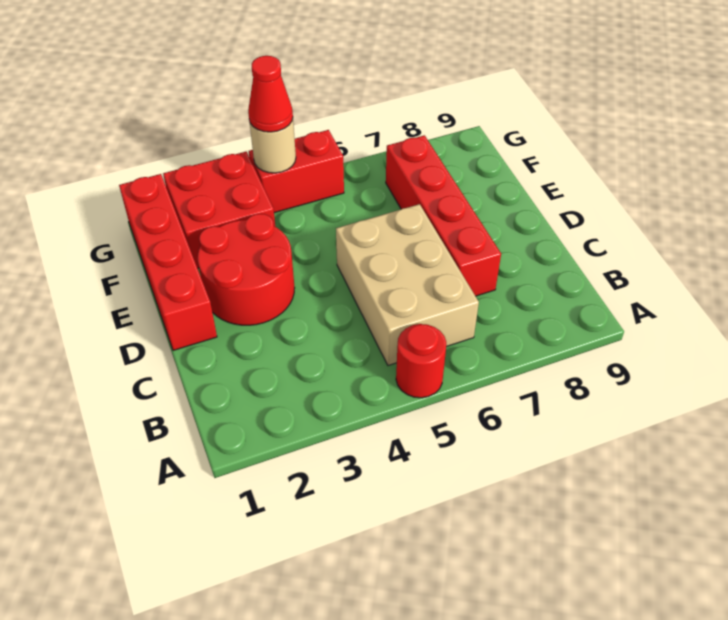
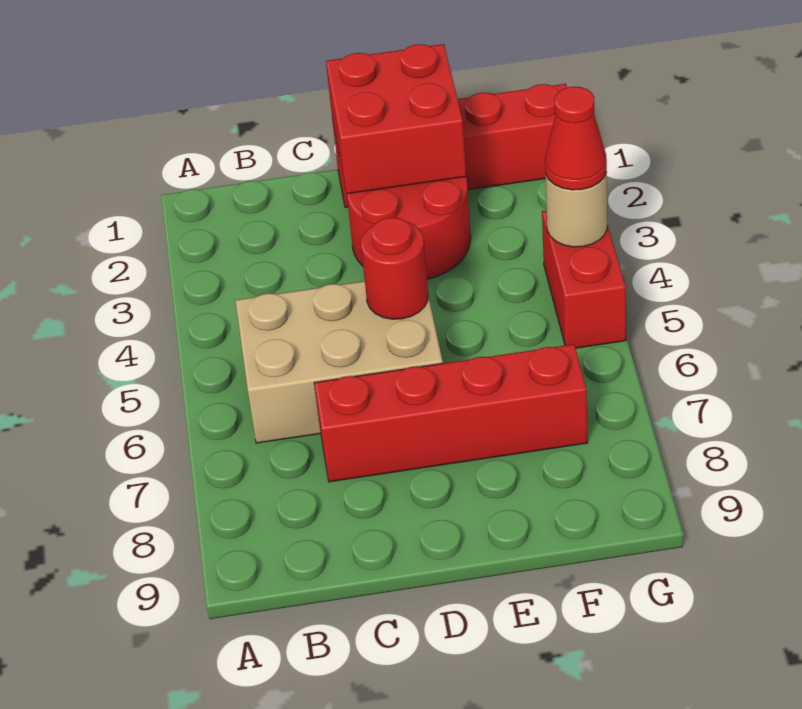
red 1x1 round brick [396,324,446,398] -> red 1x1 round brick moved to [361,218,428,319]
red 2x2 brick [163,152,275,268] -> red 2x2 brick moved to [326,44,466,194]

